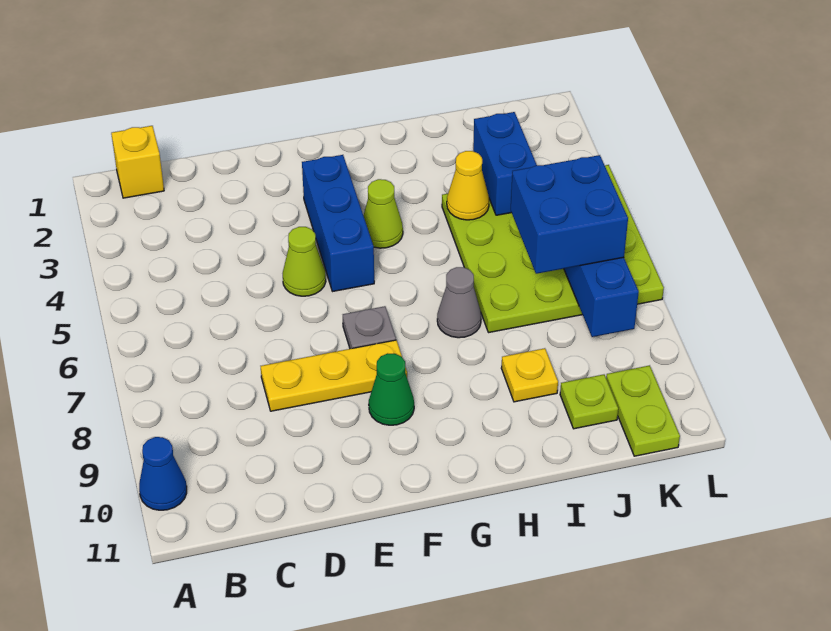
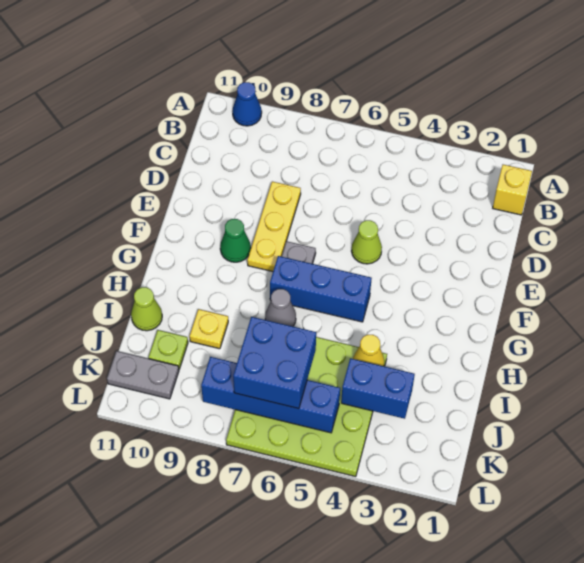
blue 1x3 brick [302,155,374,292] -> blue 1x3 brick moved to [270,256,372,322]
lime 1x1 cone [363,179,403,248] -> lime 1x1 cone moved to [131,287,162,331]
lime 1x2 plate [606,365,680,456] -> grey 1x2 plate [107,351,179,399]

